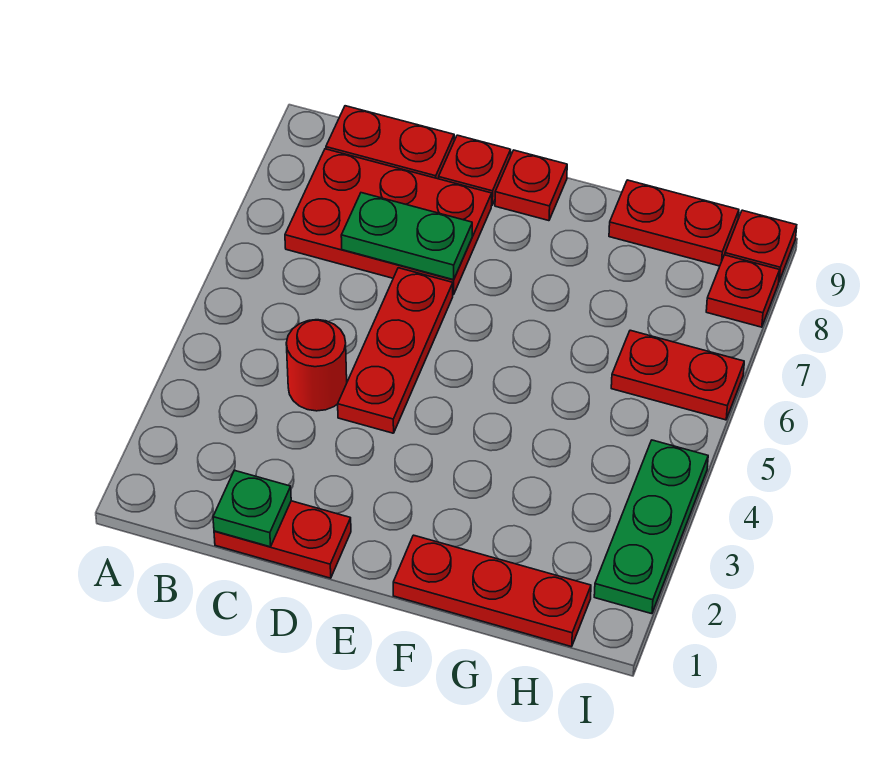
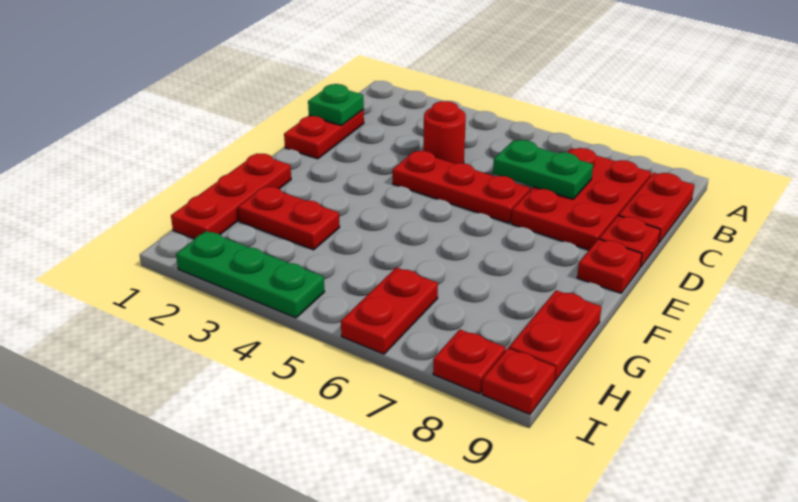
green 1x2 plate [341,193,472,280] -> green 1x2 plate turned to [493,140,593,199]
none -> red 1x2 plate [238,186,340,250]

